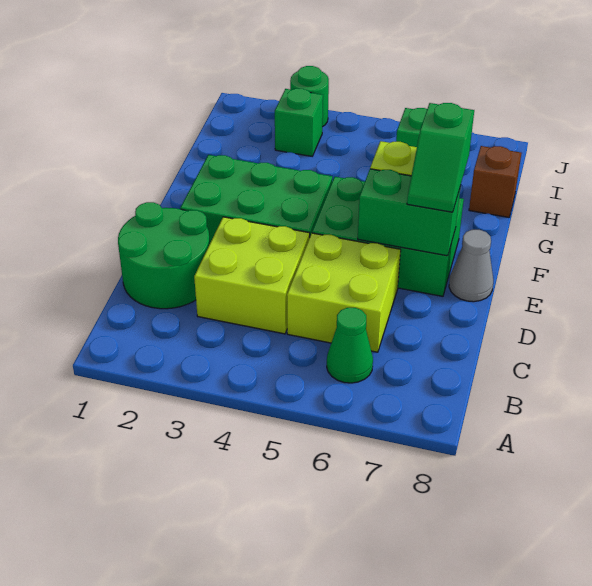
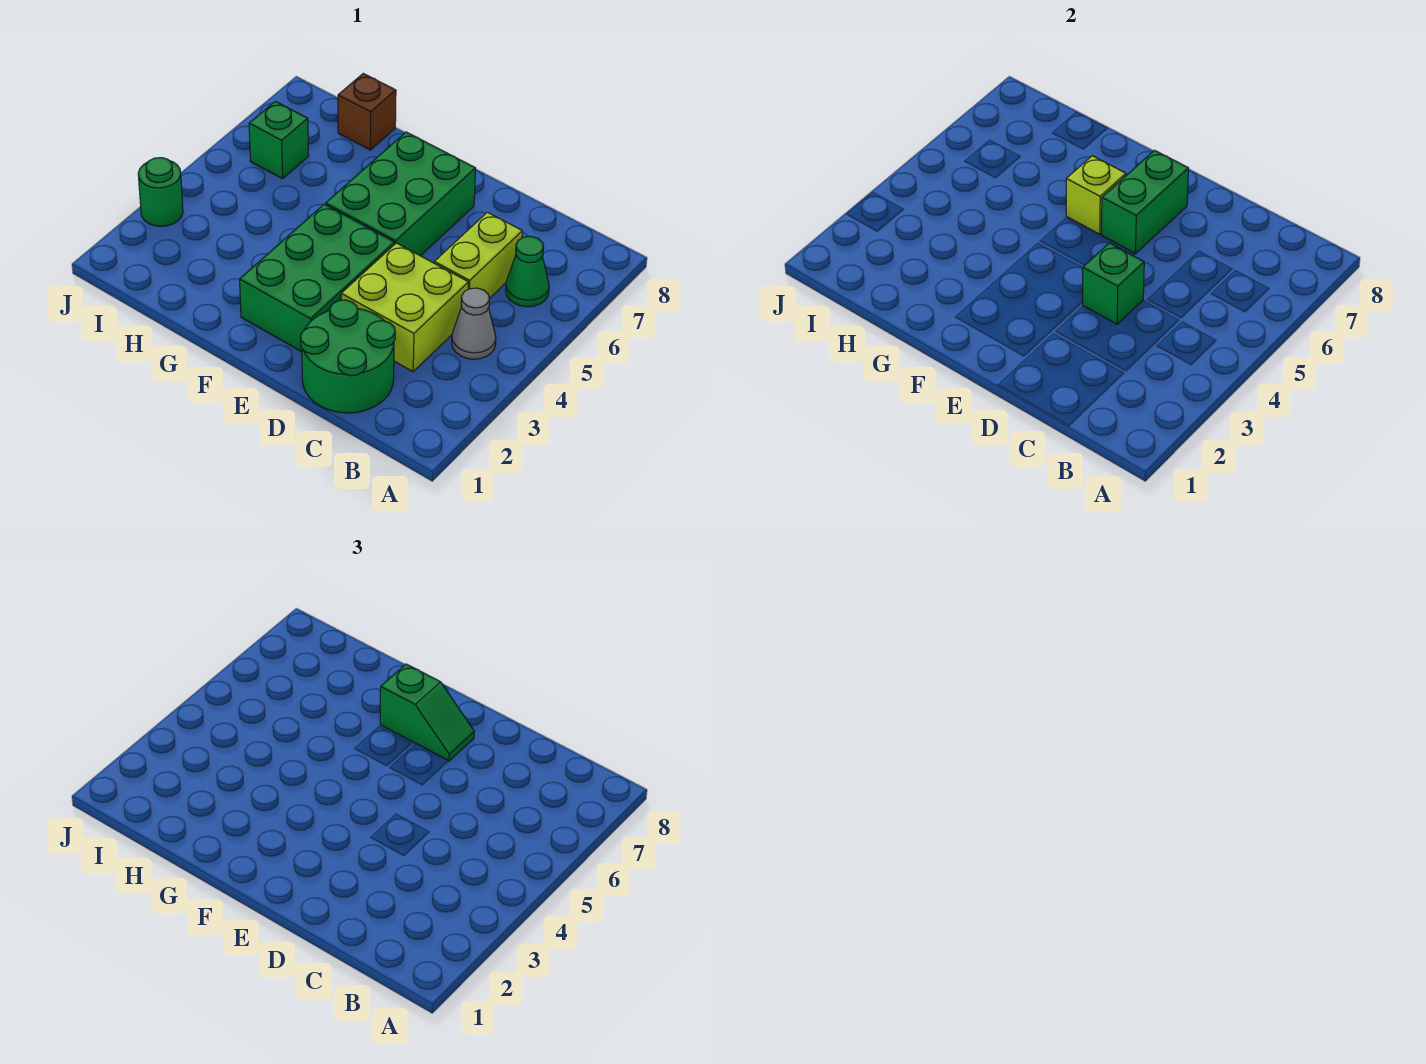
lime 2x2 brick [287,233,401,352] -> lime 1x2 brick [434,212,522,299]
grey 1x1 cone [449,230,493,302] -> grey 1x1 cone moved to [452,288,496,359]
green 1x1 brick [275,88,323,156] -> green 1x1 brick moved to [1083,243,1144,324]

